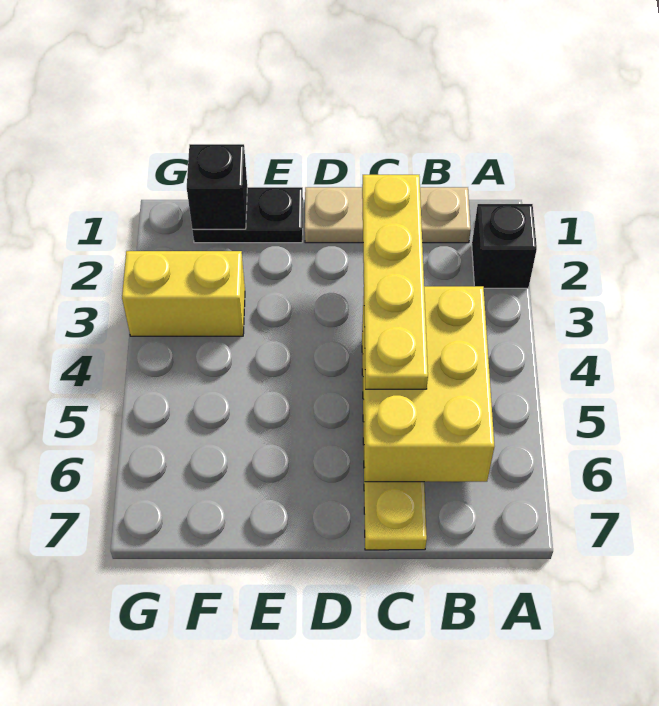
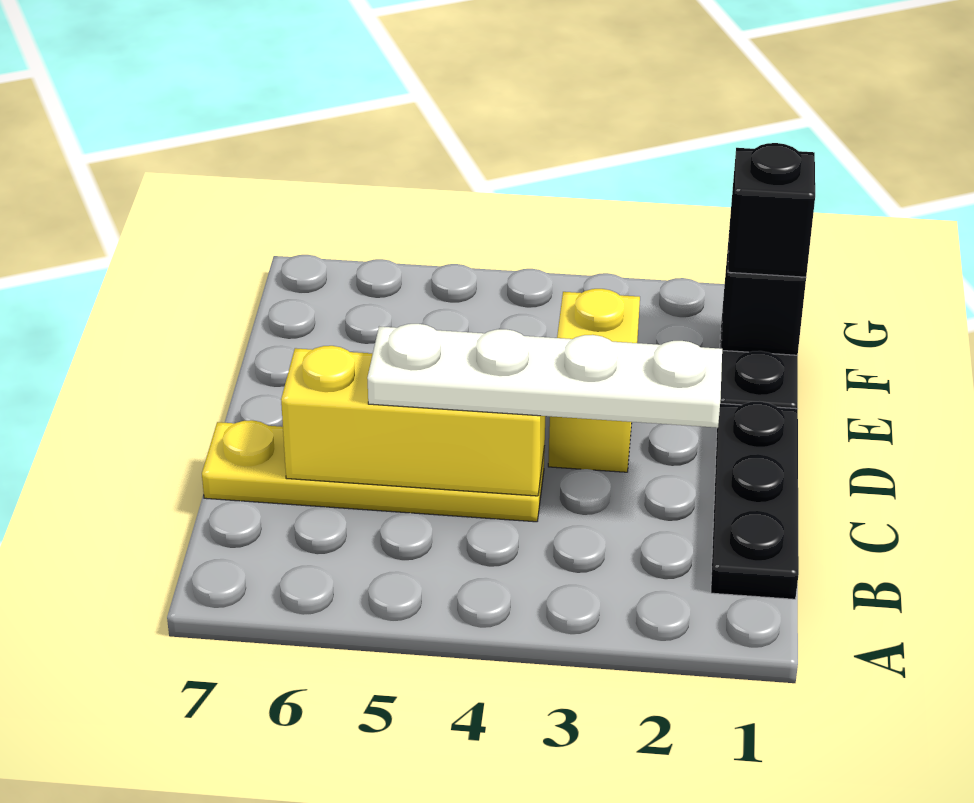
black 1x1 brick [472,204,537,288] -> black 1x1 brick moved to [728,143,815,277]
tan 1x3 plate [305,187,471,243] -> black 1x3 plate [711,402,799,599]
yellow 2x3 brick [362,286,495,482] -> yellow 1x3 brick [281,346,545,496]
yellow 1x4 plate [362,175,428,389] -> white 1x4 plate [367,324,722,428]
yellow 1x2 brick [122,251,245,336] -> yellow 1x2 brick moved to [548,289,640,472]

